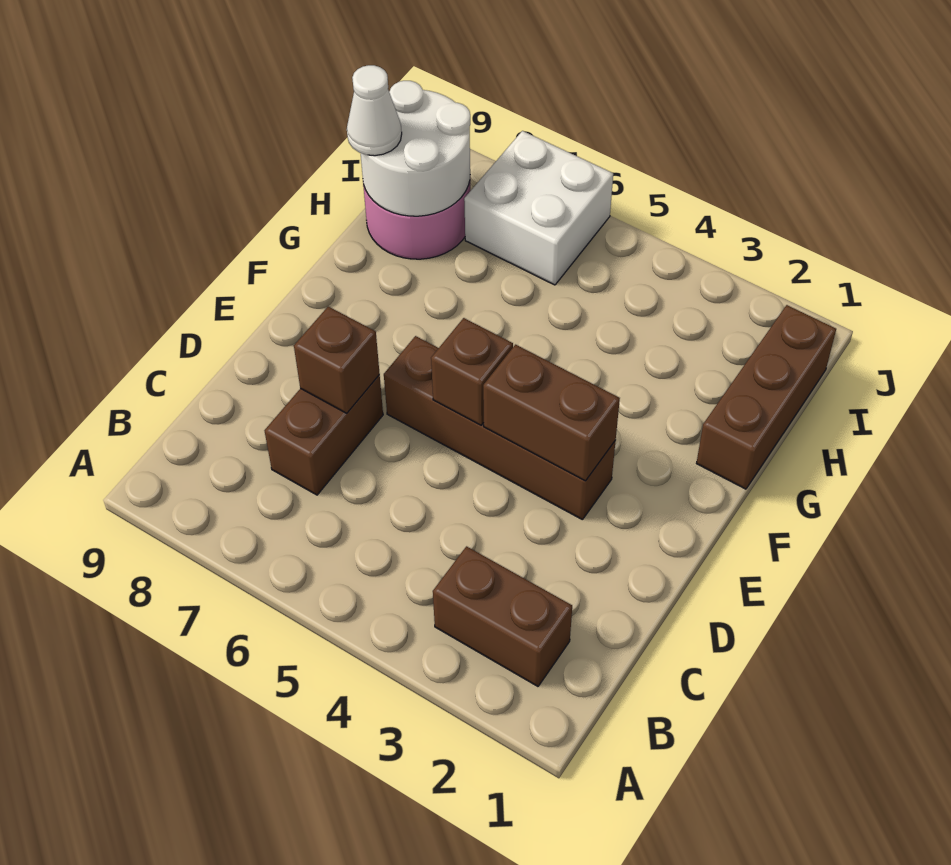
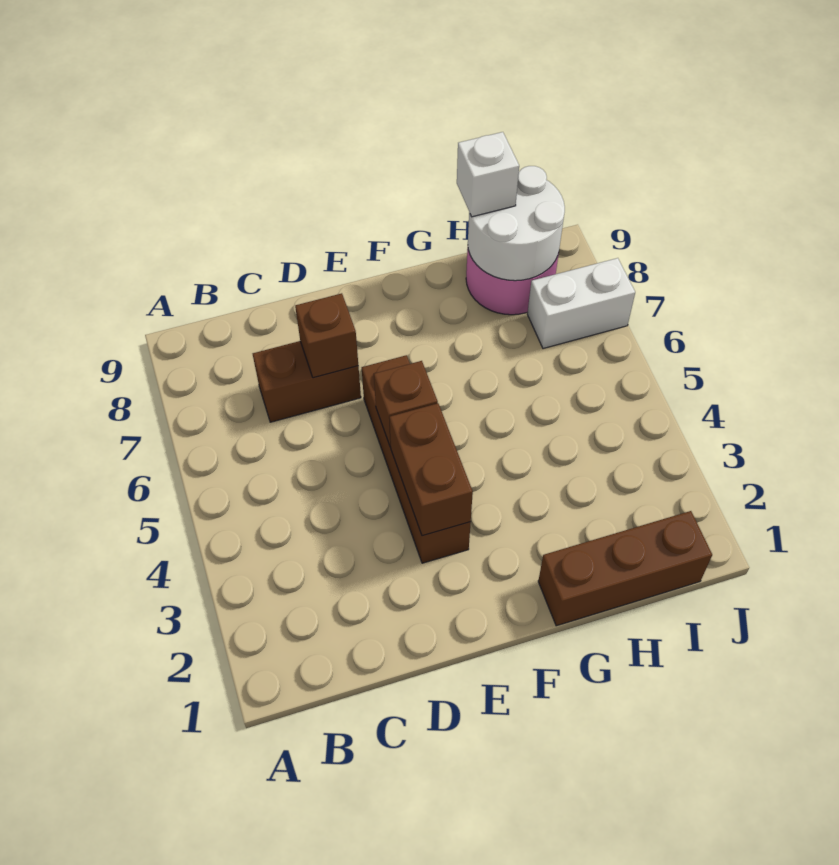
brown 1x2 brick [433,546,572,686] -> none
white 1x1 cone [347,65,402,156] -> white 1x1 brick [457,132,519,217]
white 2x2 brick [464,131,613,285] -> white 1x2 brick [527,258,635,349]

